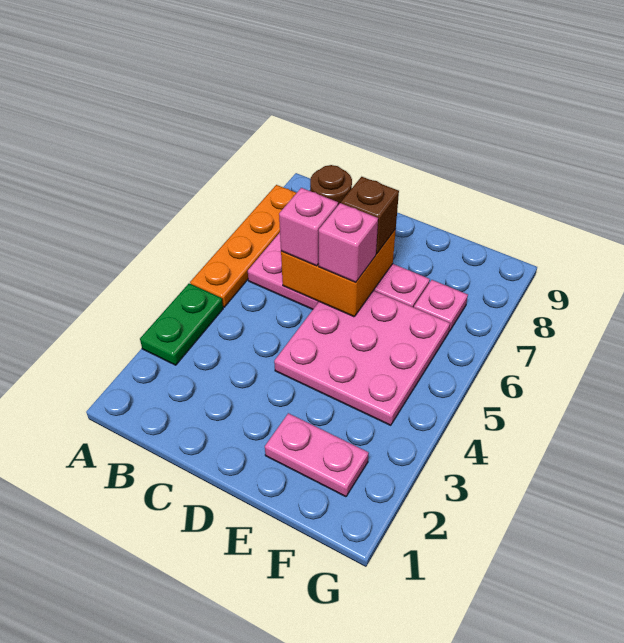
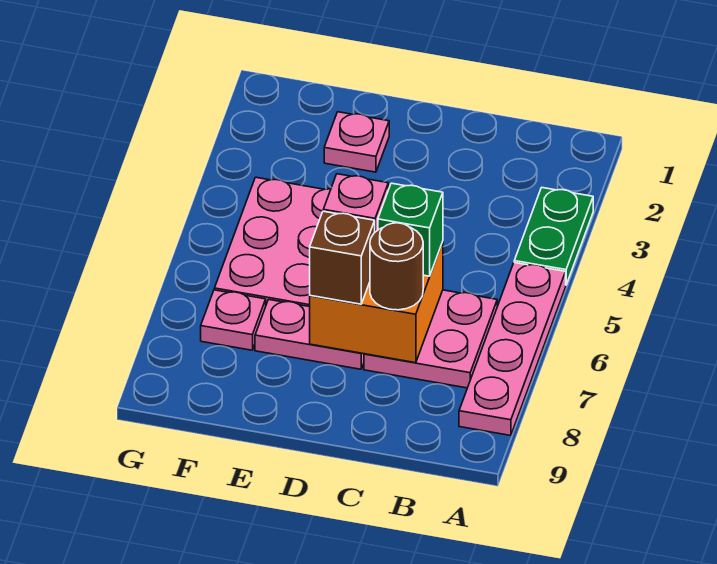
orange 1x4 plate [190,185,296,307] -> pink 1x4 plate [459,263,566,436]
pink 1x1 brick [279,188,338,266] -> green 1x1 brick [378,183,443,276]
pink 1x2 plate [265,413,369,497] -> pink 1x1 plate [324,112,389,172]

